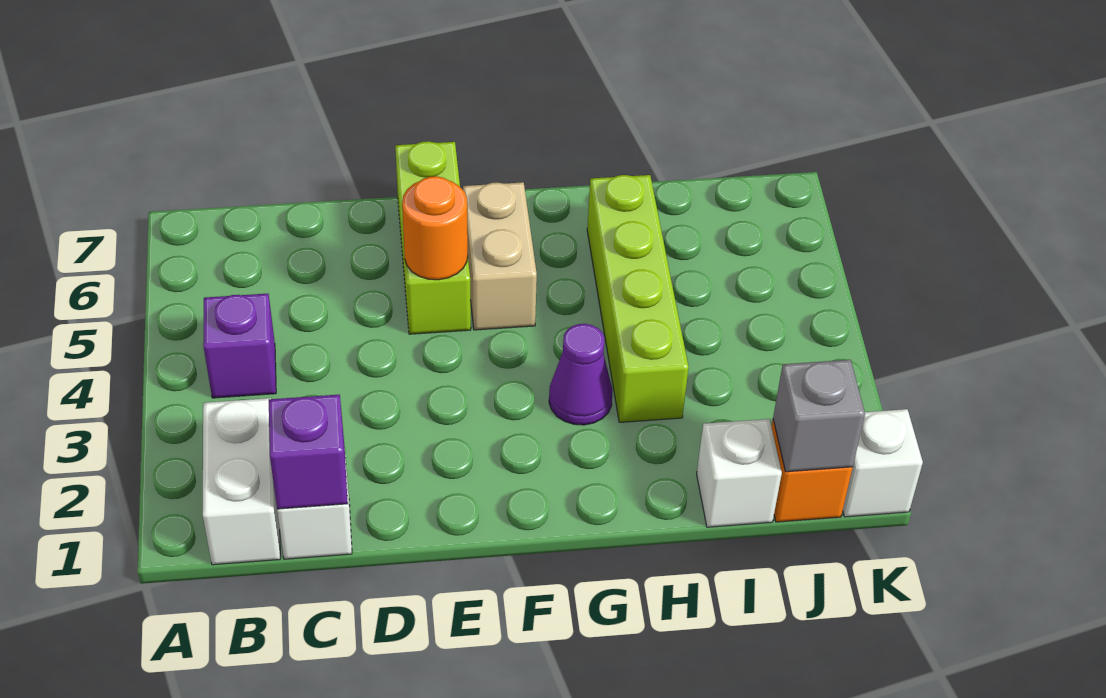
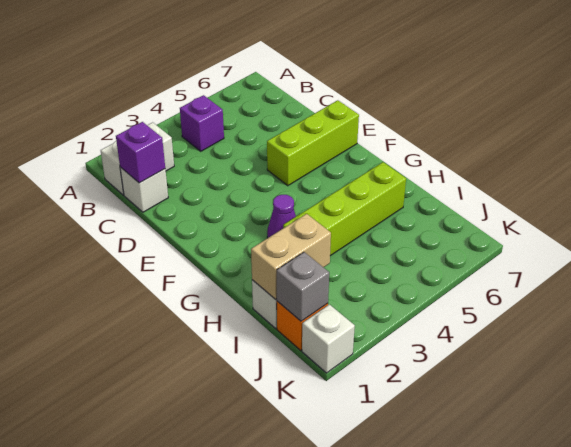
orange 1x1 round brick [402,176,468,280] -> none
tan 1x2 brick [463,182,537,330] -> tan 1x2 brick moved to [251,214,331,300]

